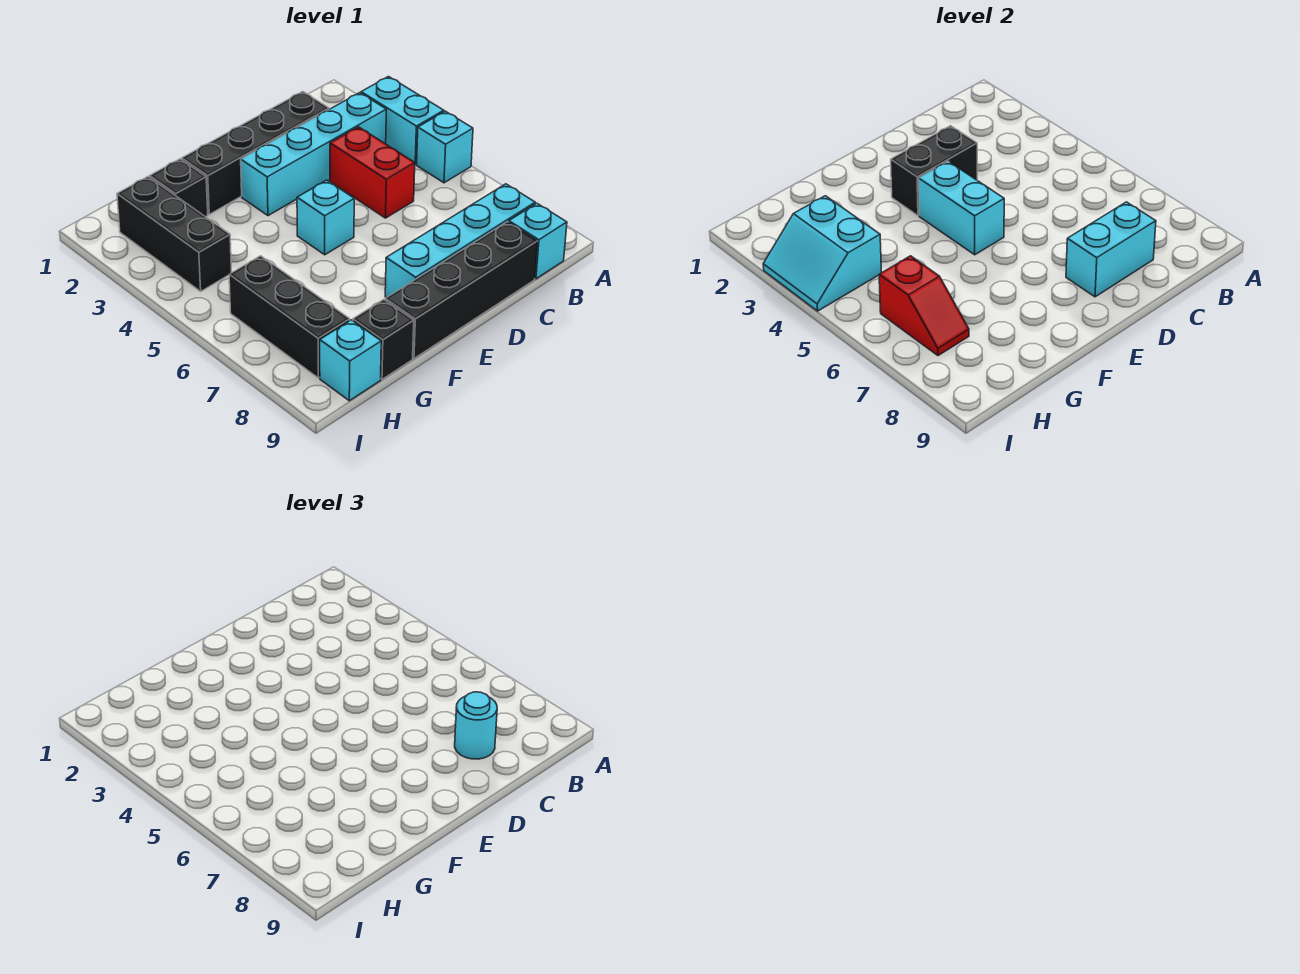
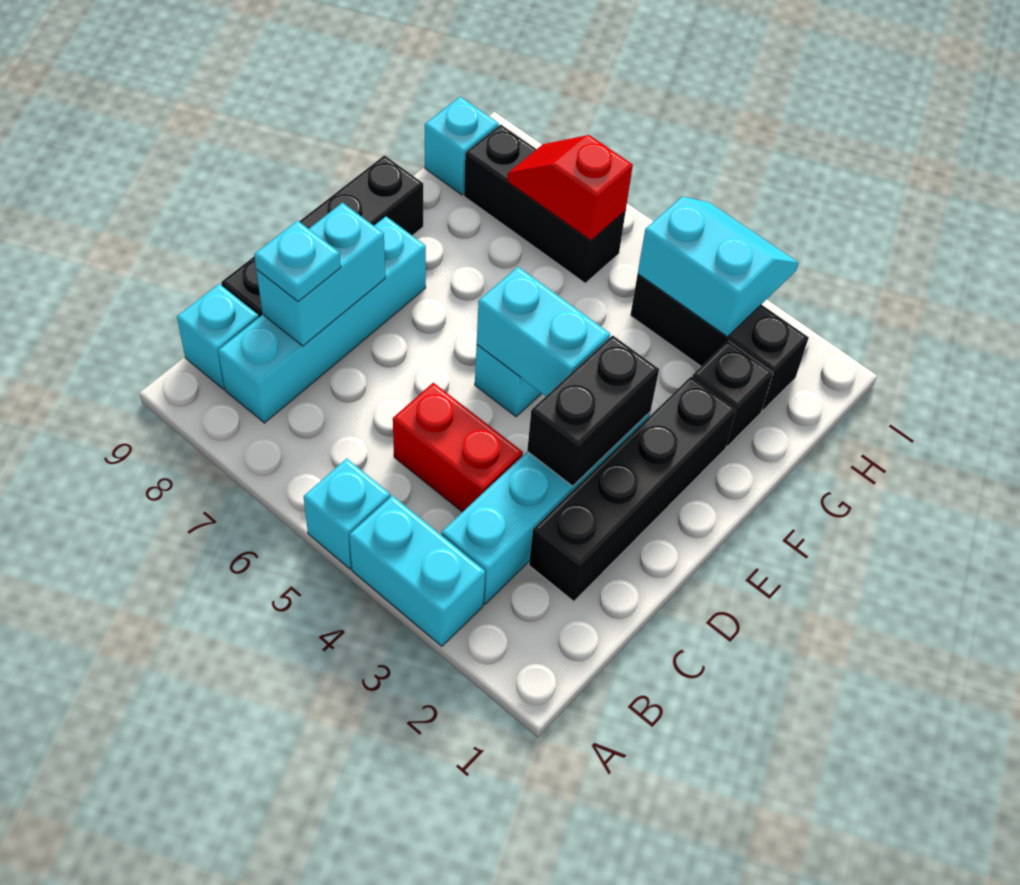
cyan 1x1 round brick [455,692,497,759] -> cyan 1x1 plate [254,221,341,302]
black 1x1 brick [353,300,414,379] -> none

